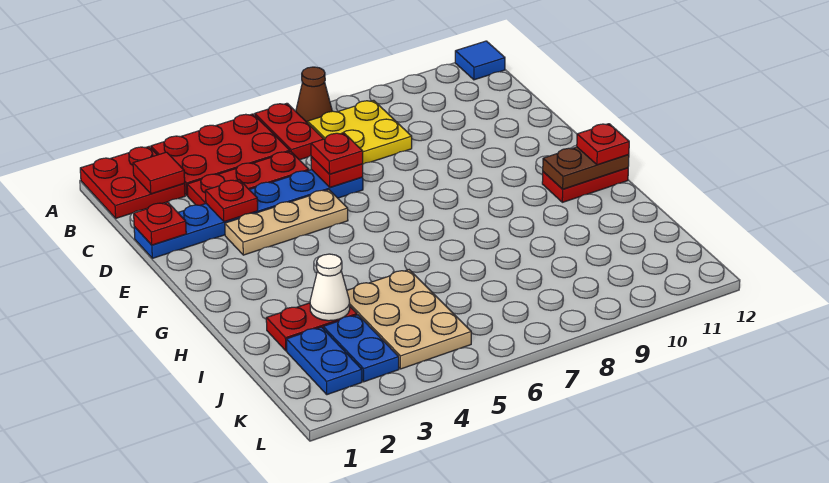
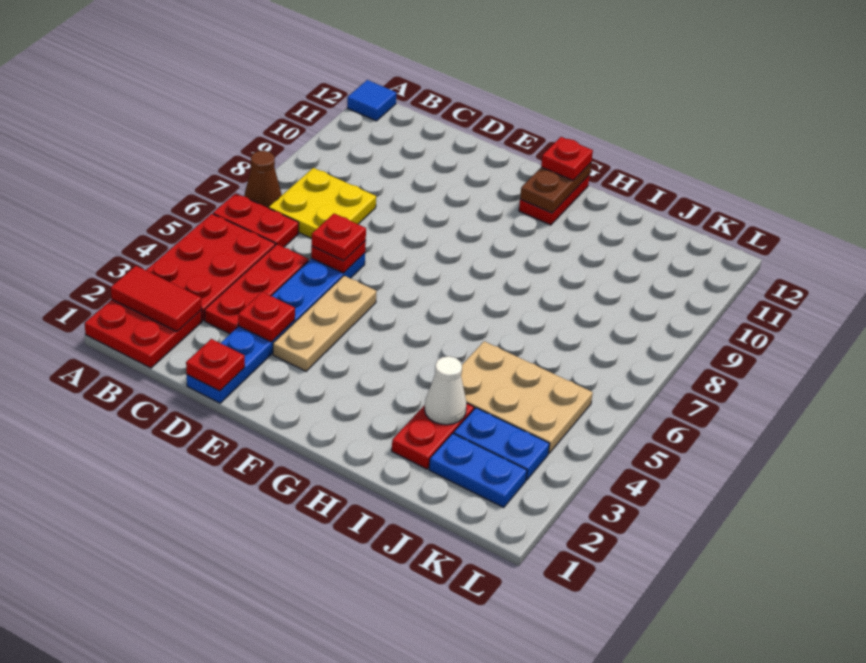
red 1x1 tile [133,152,185,194] -> red 1x2 tile [111,266,202,332]

